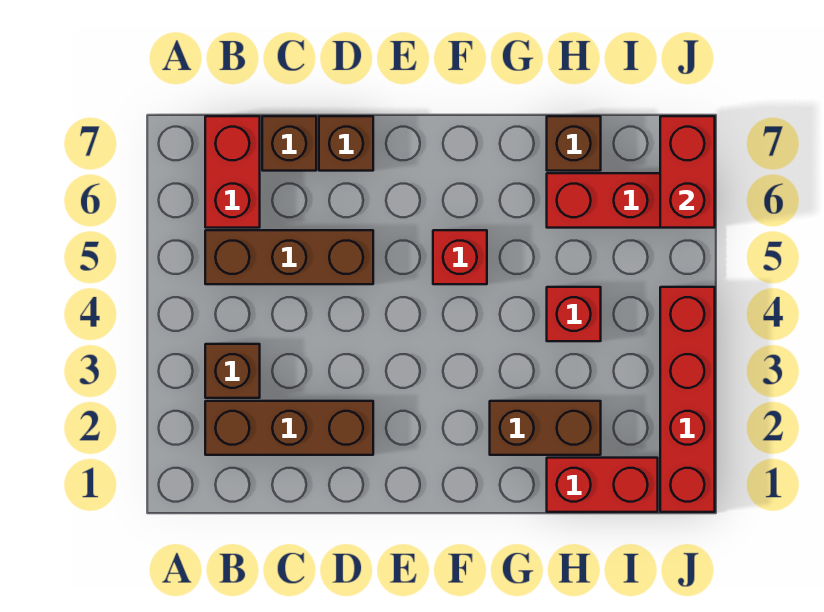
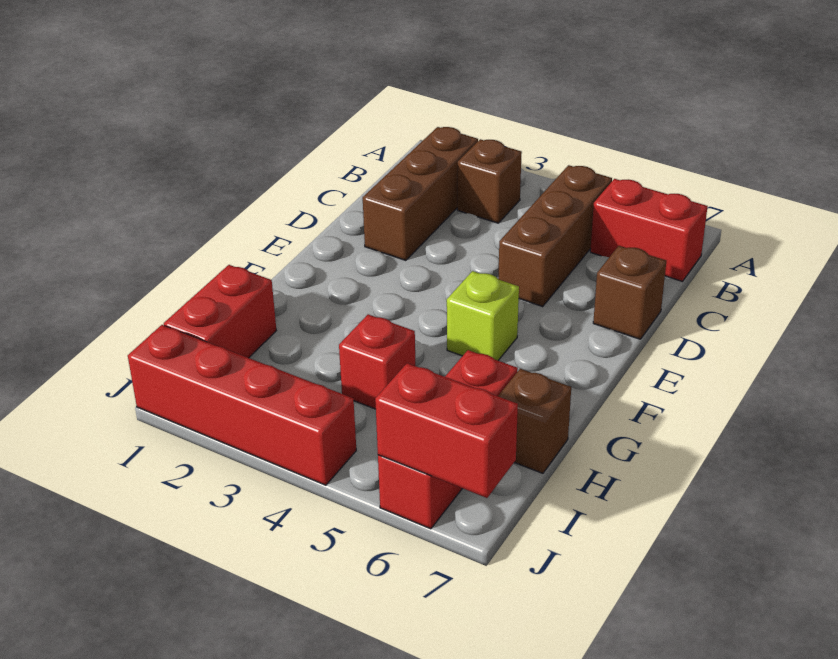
brown 1x1 brick [262,116,316,171] -> none
red 1x1 brick [433,230,487,284] -> lime 1x1 brick [447,271,519,360]
brown 1x2 brick [490,401,601,455] -> none

